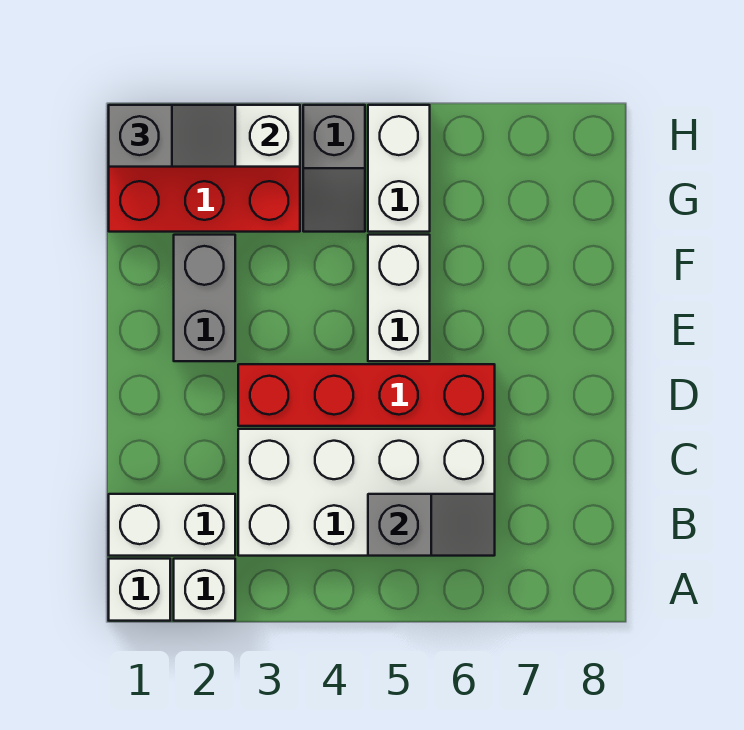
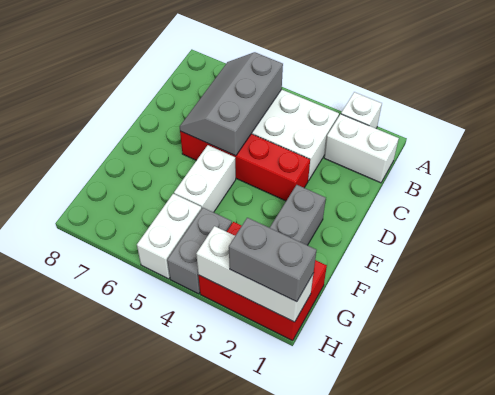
white 1x1 brick [109,559,170,621] -> none
grey 1x2 slope [368,494,495,556] -> grey 2x3 slope [180,52,283,156]
grey 1x2 slope [303,105,365,232] -> grey 1x2 brick [167,208,232,294]
grey 1x2 slope [109,105,235,167] -> grey 1x2 brick [229,218,317,302]

